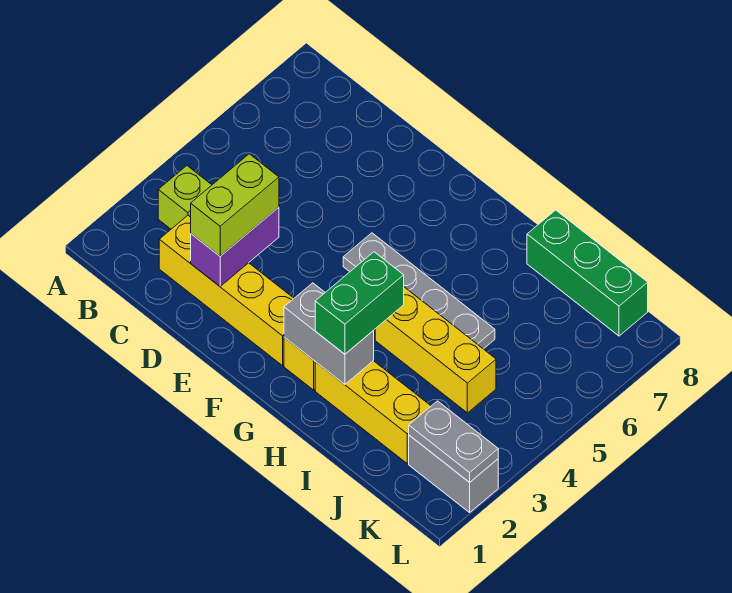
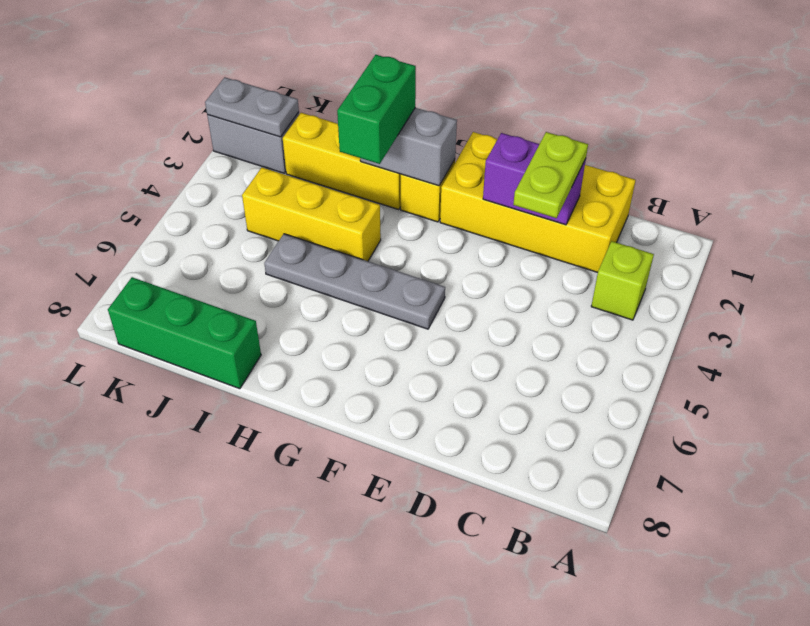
yellow 1x4 brick [159,216,294,366] -> yellow 2x4 brick [440,132,636,272]
purple 1x2 brick [191,207,279,286] -> purple 1x2 brick turned to [483,133,586,225]
lime 1x2 brick [191,154,279,256] -> lime 1x2 plate [513,132,588,218]

